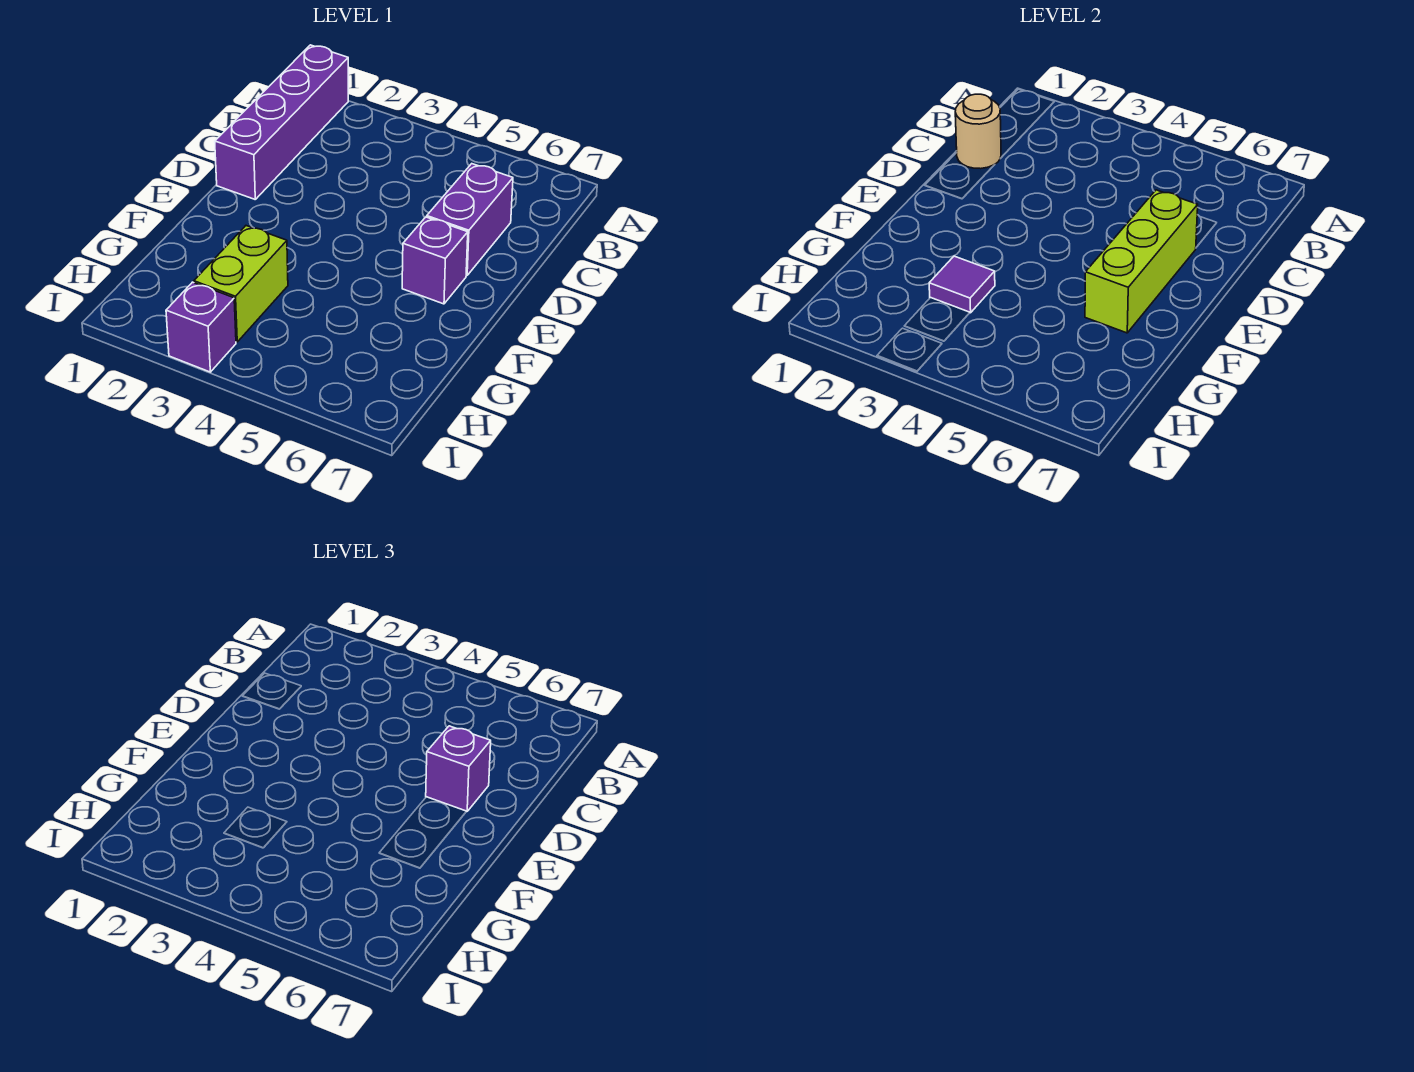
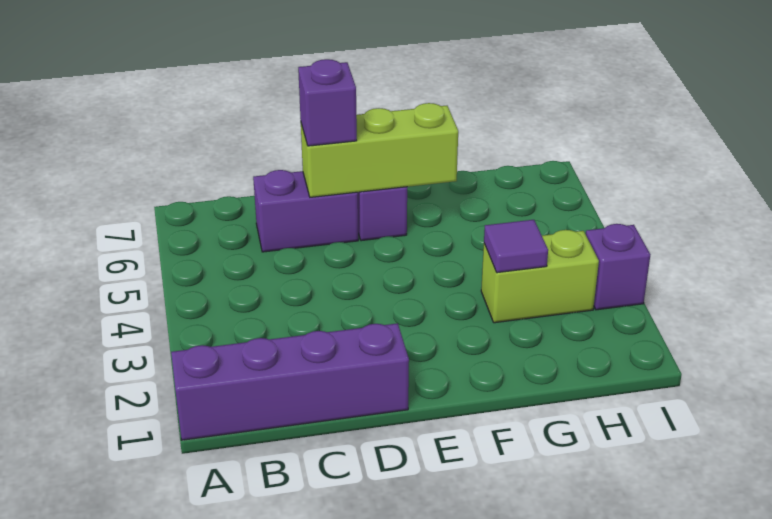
tan 1x1 round brick [955,94,1001,169] -> none

